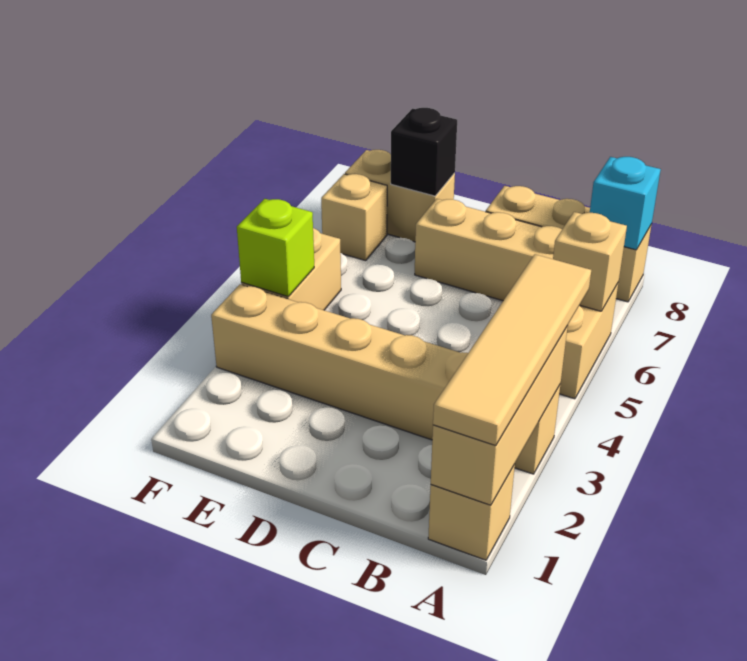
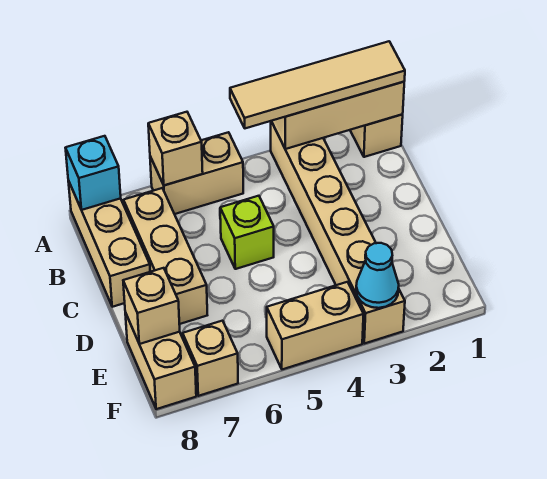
black 1x1 brick [391,108,457,196] -> tan 1x1 brick [123,268,180,344]
none -> cyan 1x1 cone [356,243,399,308]
lime 1x1 brick [237,199,314,297] -> lime 1x1 brick moved to [220,196,274,269]

